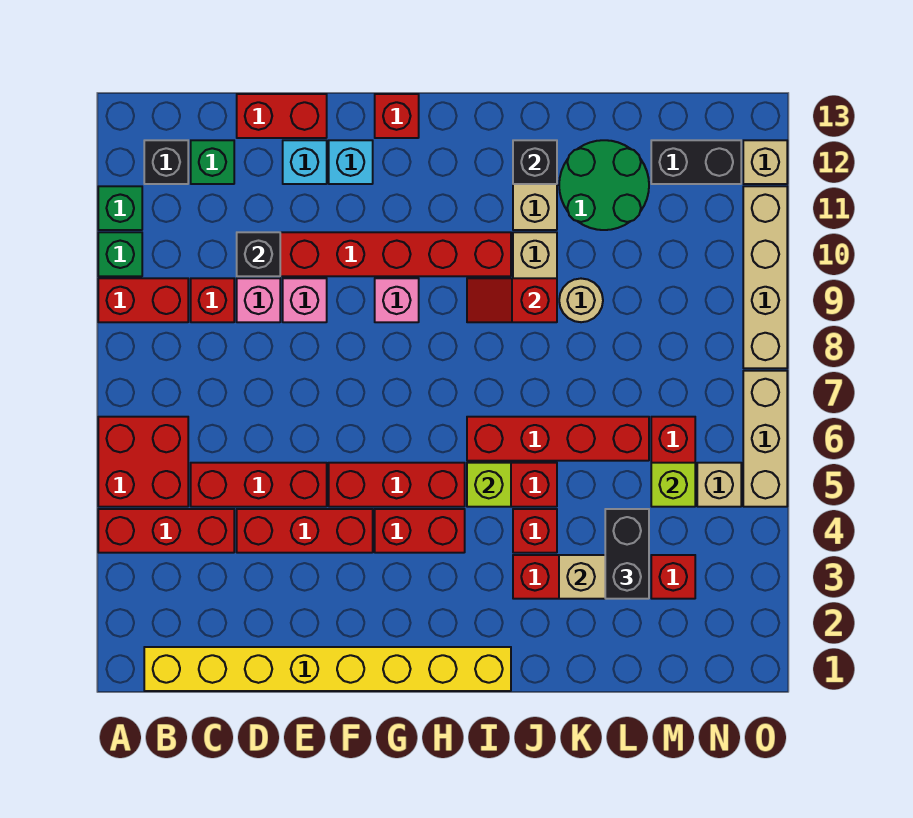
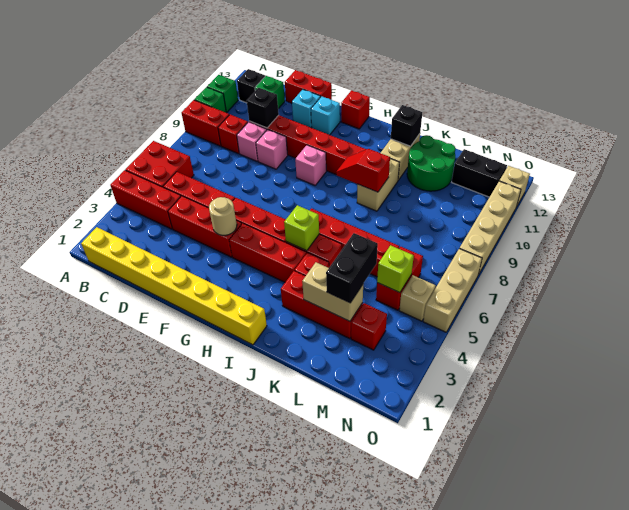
red 1x2 brick [375,509,465,553] -> red 1x3 brick [229,223,306,282]
tan 1x1 round brick [559,279,603,322] -> tan 1x1 round brick moved to [209,197,237,235]

